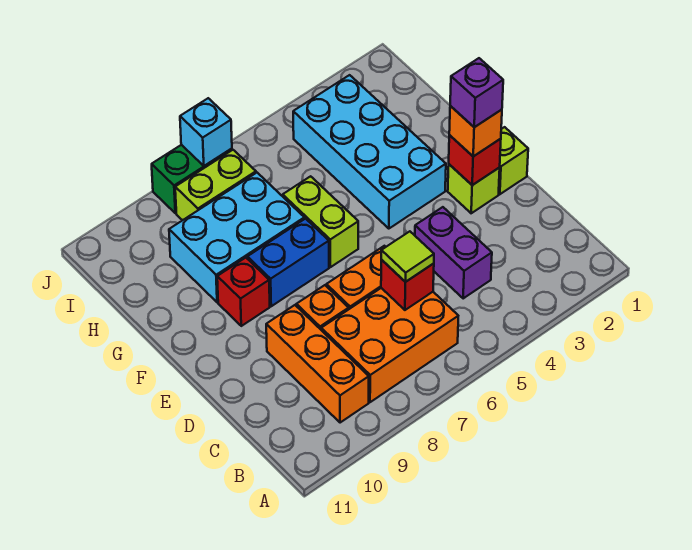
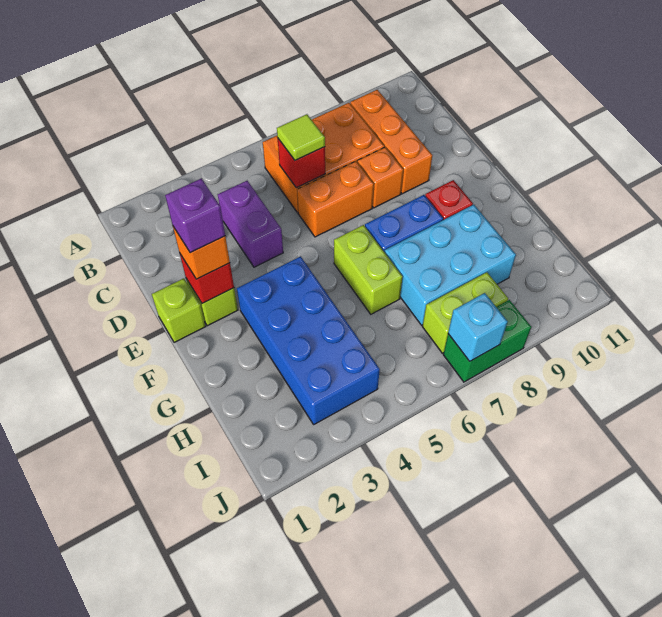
cyan 2x4 brick [293,75,446,229] -> blue 2x4 brick [237,257,380,424]

